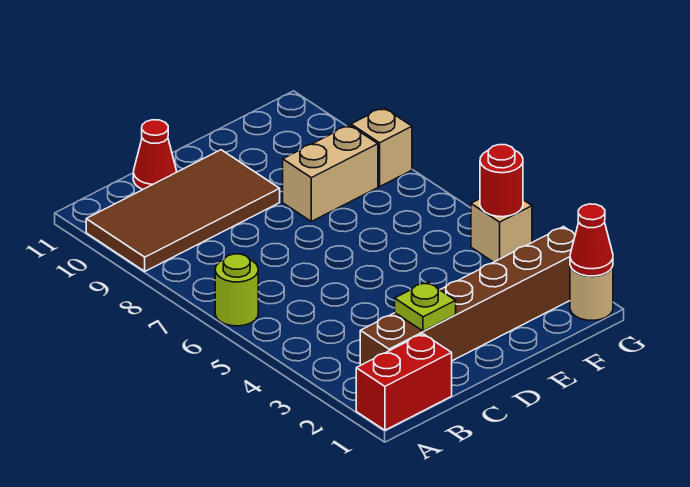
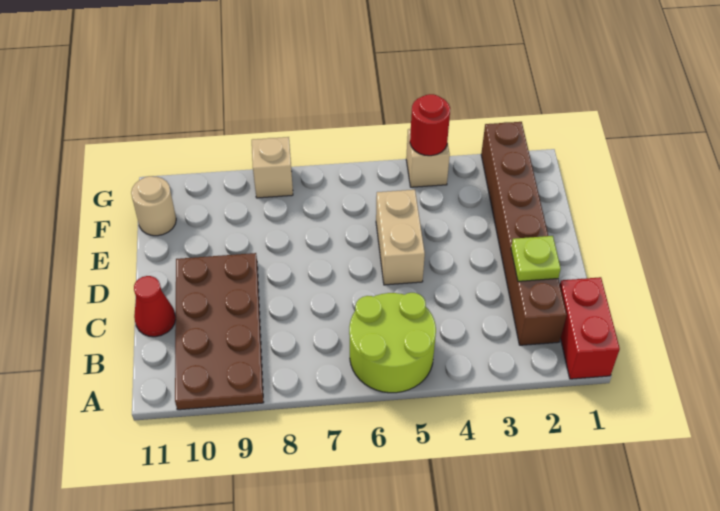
lime 1x1 round brick [215,254,258,326] -> lime 2x2 round brick [349,293,436,393]
brown 2x4 tile [86,150,280,271] -> brown 2x4 plate [175,253,264,410]
tan 1x2 brick [283,125,378,221] -> tan 1x2 brick moved to [376,190,425,285]
tan 1x1 round brick [570,266,613,320] -> tan 1x1 round brick moved to [131,176,176,236]
red 1x1 cone [570,204,613,276] -> none

